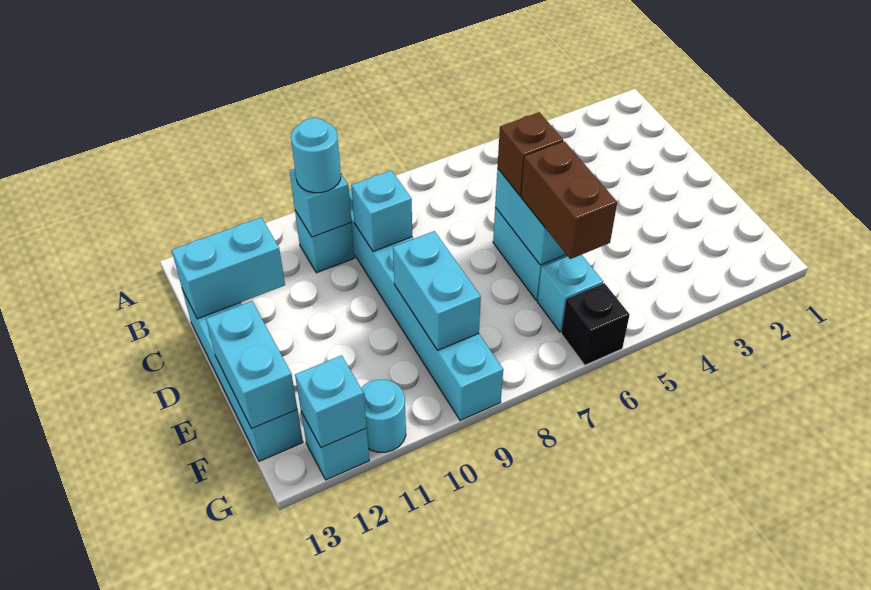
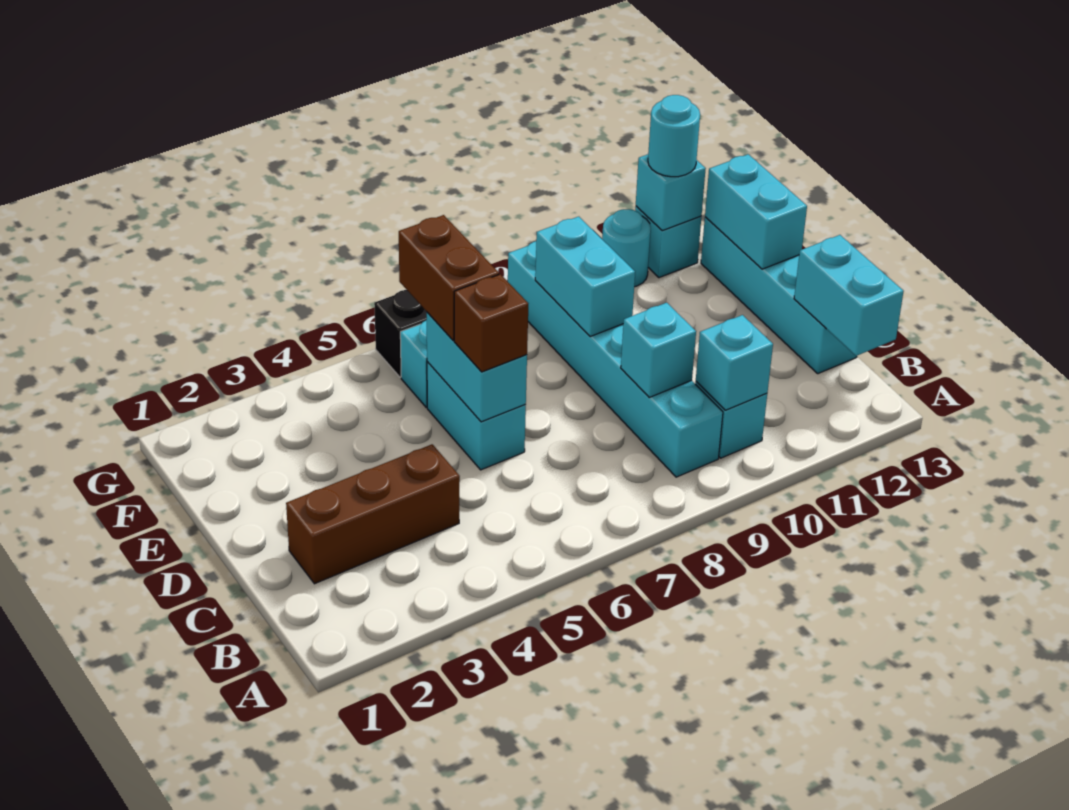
cyan 1x1 round brick [291,118,341,193] -> cyan 1x1 round brick moved to [648,95,700,177]
none -> brown 1x3 brick [286,444,460,584]
cyan 1x2 brick [172,217,285,319] -> cyan 1x2 brick turned to [794,235,904,356]

